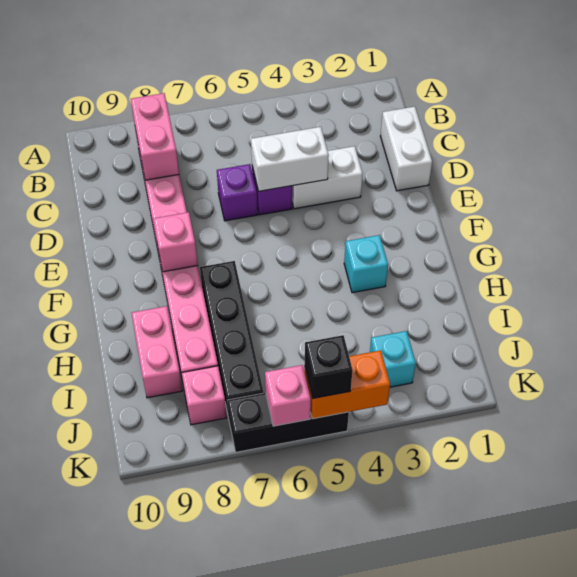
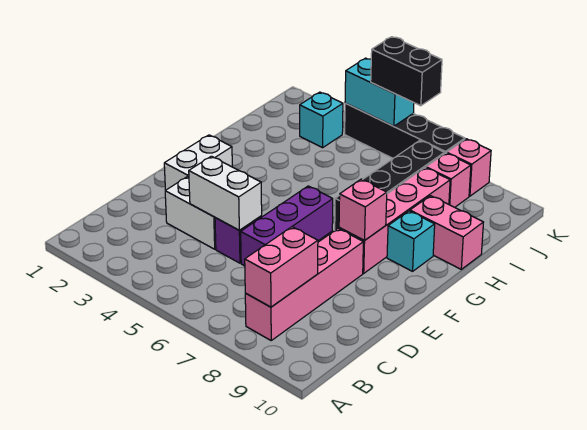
white 1x2 brick [380,107,432,191] -> white 1x2 brick moved to [164,135,232,190]
purple 1x1 brick [217,164,258,221] -> purple 1x3 brick [241,186,333,266]
cyan 1x1 brick [344,235,388,293] -> cyan 1x1 brick moved to [387,211,435,271]
pink 1x2 brick [132,306,182,398] -> pink 1x2 brick turned to [410,196,483,269]
orange 1x2 brick [304,350,390,419] -> cyan 1x2 brick [345,58,414,126]
black 1x3 brick [227,393,349,452] -> black 1x4 brick [345,103,465,158]
black 1x1 brick [305,335,353,398] -> black 1x2 brick [371,37,442,106]
pink 1x1 brick [265,365,311,426] -> pink 1x1 brick moved to [447,139,491,196]

